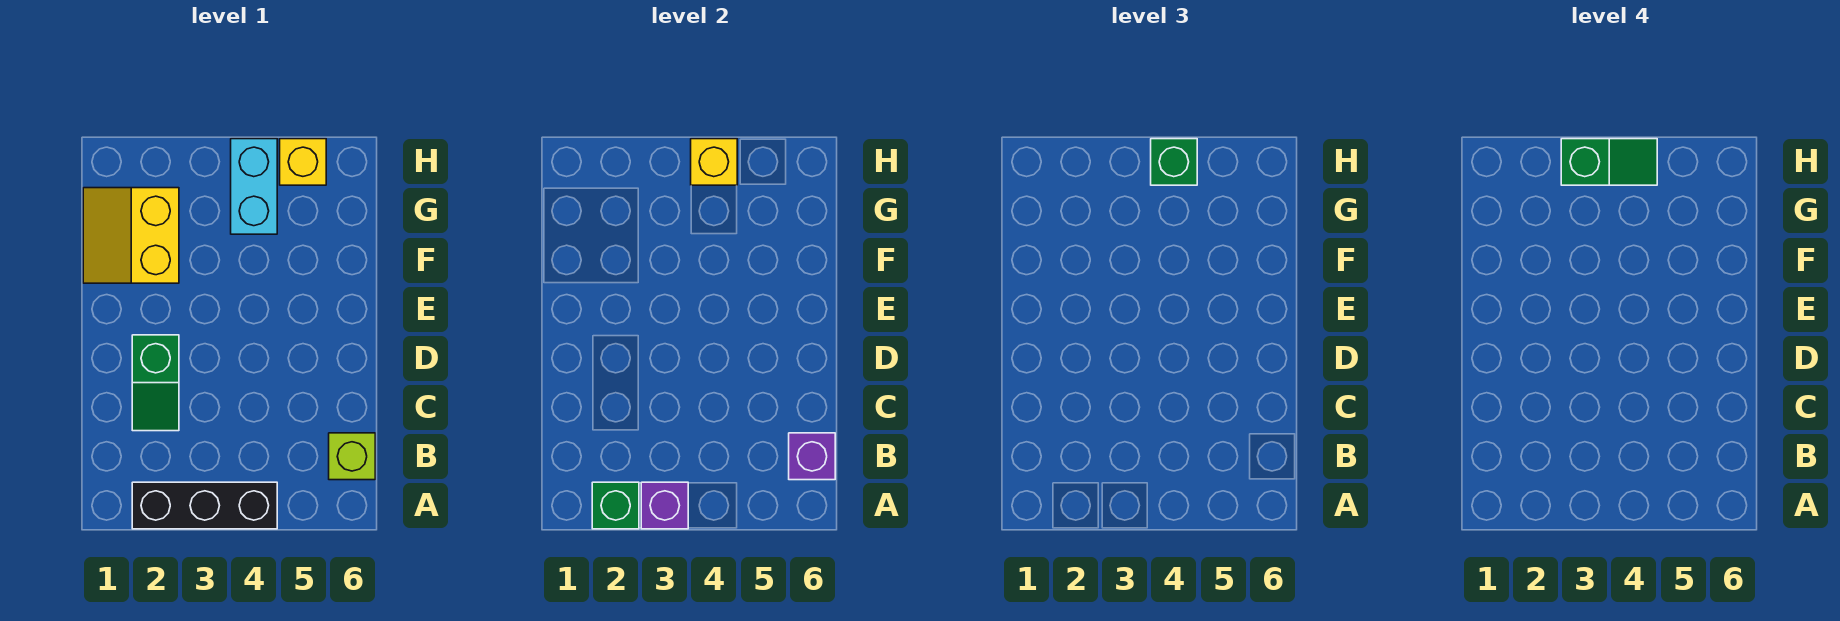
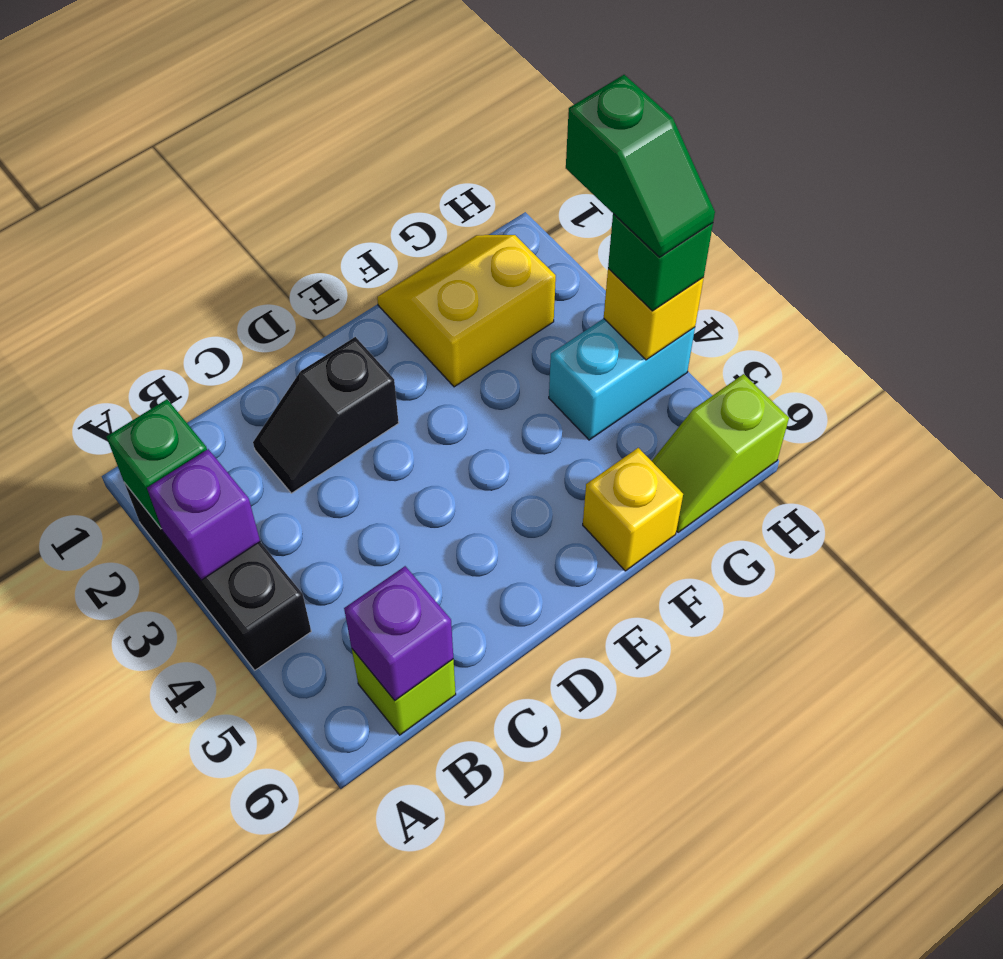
green 1x2 slope [132,335,179,431] -> black 1x2 slope [253,337,399,493]
none -> lime 1x2 slope [652,374,789,532]
yellow 1x1 brick [280,139,326,185] -> yellow 1x1 brick moved to [583,448,683,571]

